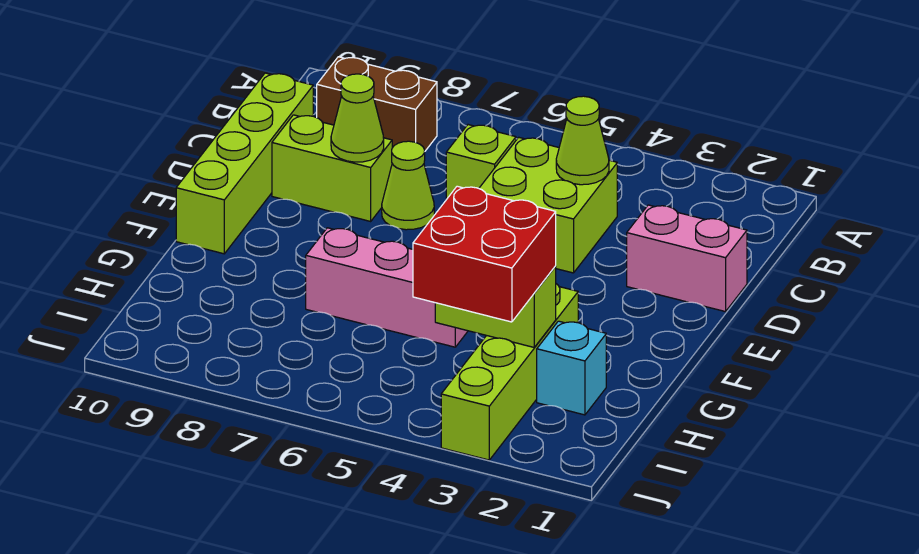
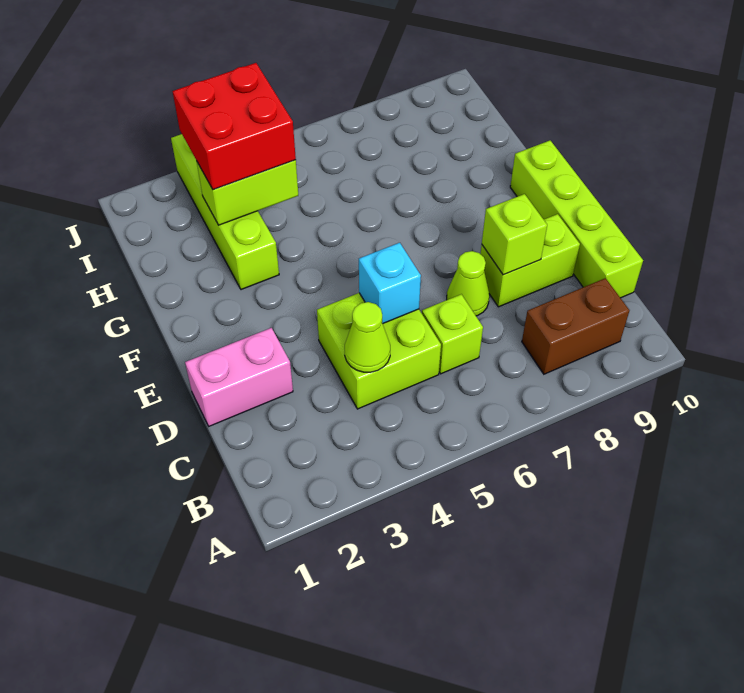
lime 1x1 cone [331,74,384,162] -> lime 1x1 brick [482,194,547,275]
pink 1x3 brick [306,228,468,347] -> none
cyan 1x1 brick [537,321,606,415] -> cyan 1x1 brick moved to [359,243,421,324]

